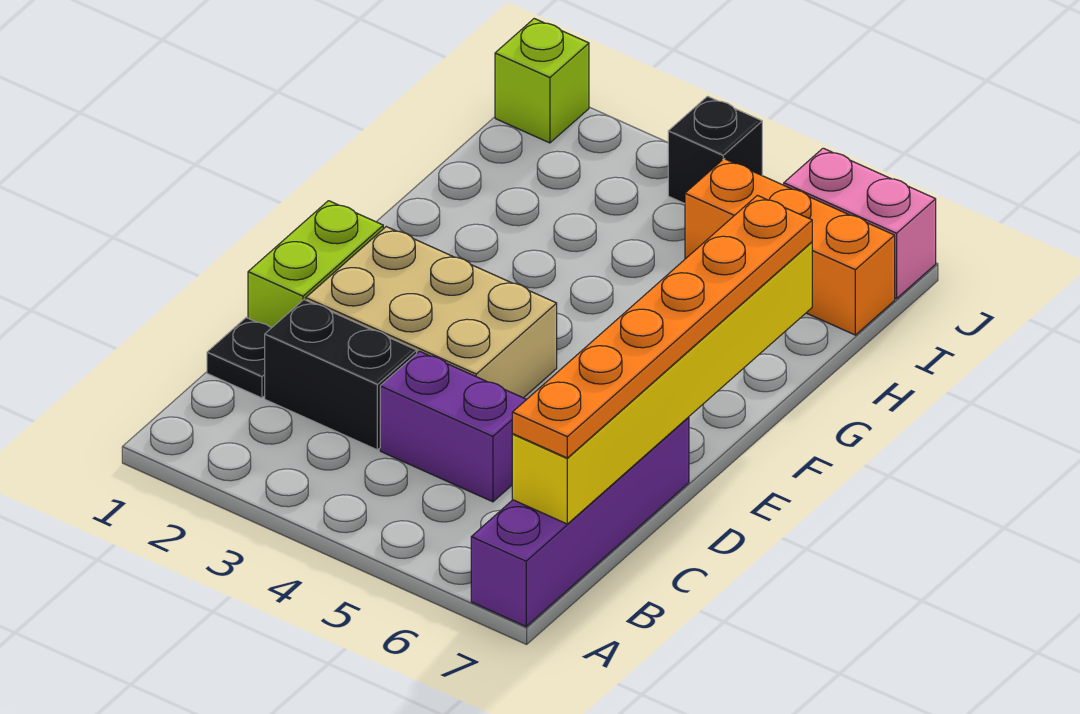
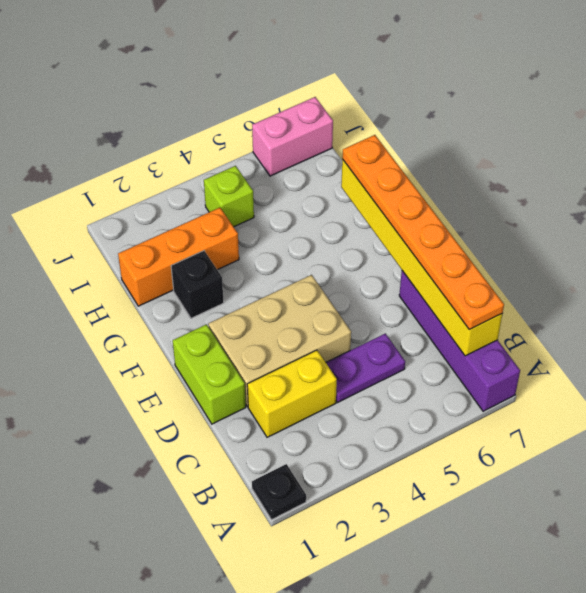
black 1x1 plate [207,318,271,398] -> black 1x1 plate moved to [252,464,306,520]
black 1x2 brick [265,300,417,450] -> yellow 1x2 brick [247,350,337,437]
purple 1x2 brick [380,351,527,502] -> purple 1x2 plate [326,333,405,402]
orange 1x3 brick [685,159,895,335] -> orange 1x3 brick moved to [118,208,239,306]
lime 1x1 brick [495,19,589,143] -> lime 1x1 brick moved to [204,166,254,227]
black 1x1 brick [668,96,762,204] -> black 1x1 brick moved to [171,251,224,318]

